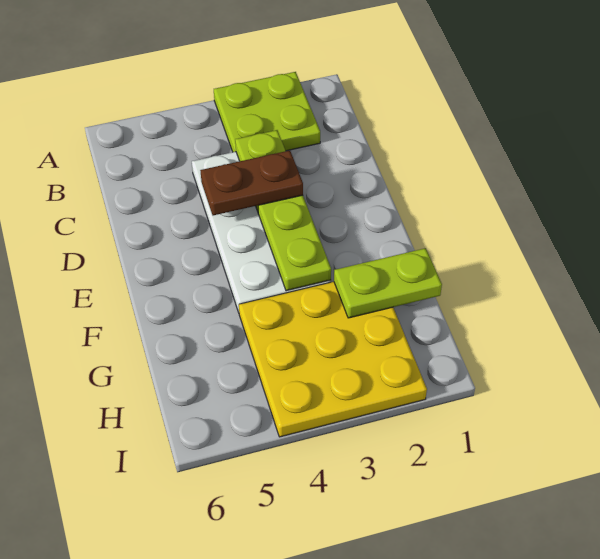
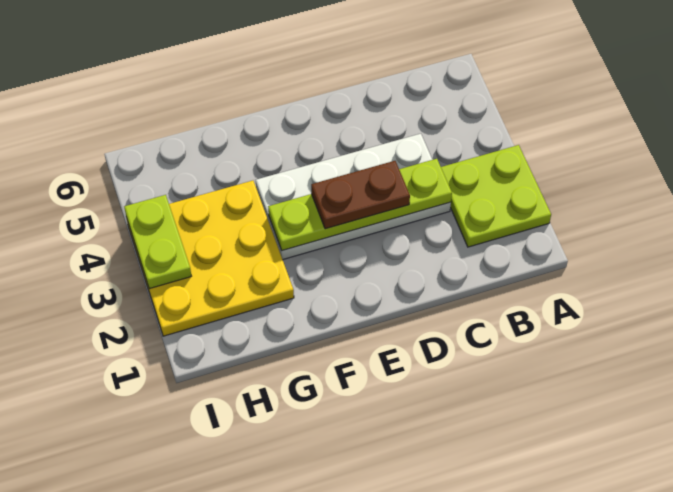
brown 1x2 plate [200,150,303,215] -> brown 1x2 plate turned to [311,161,410,229]
lime 1x2 plate [334,248,442,318] -> lime 1x2 plate moved to [124,195,191,289]

